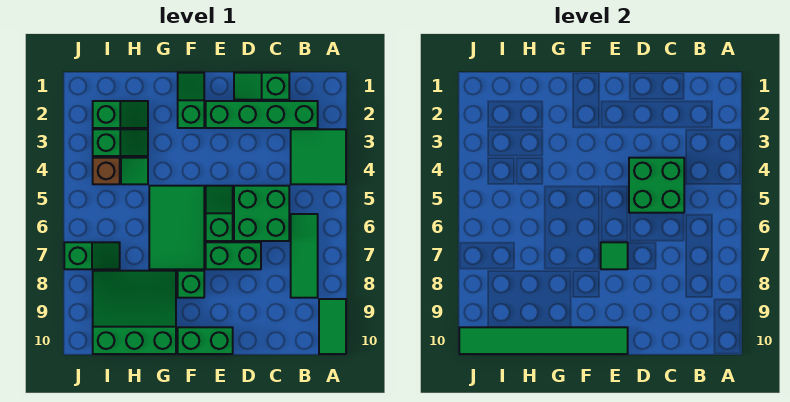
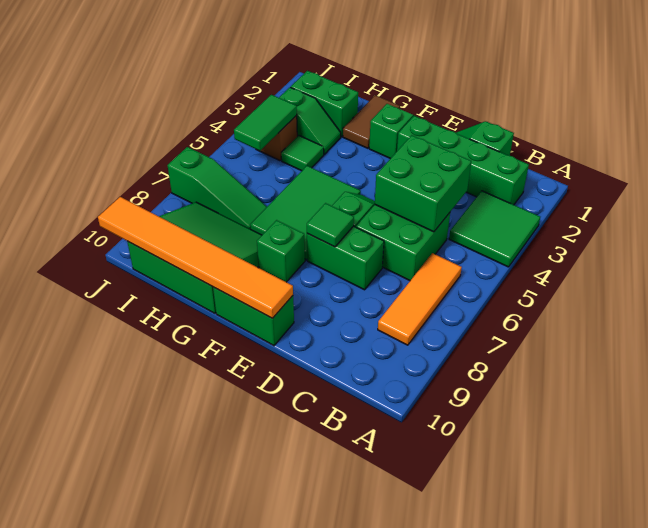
green 1x2 tile [319,299,346,354] -> green 1x2 tile moved to [234,95,297,151]
green 1x3 tile [291,214,318,298] -> orange 1x3 tile [378,253,462,345]
green 1x6 tile [459,327,628,354] -> orange 1x6 tile [98,197,293,318]
none -> brown 1x2 tile [343,95,400,148]
green 1x2 slope [93,101,148,128] -> green 1x2 brick [291,71,358,137]
green 1x2 slope [64,242,120,269] -> green 1x3 slope [167,147,267,229]

